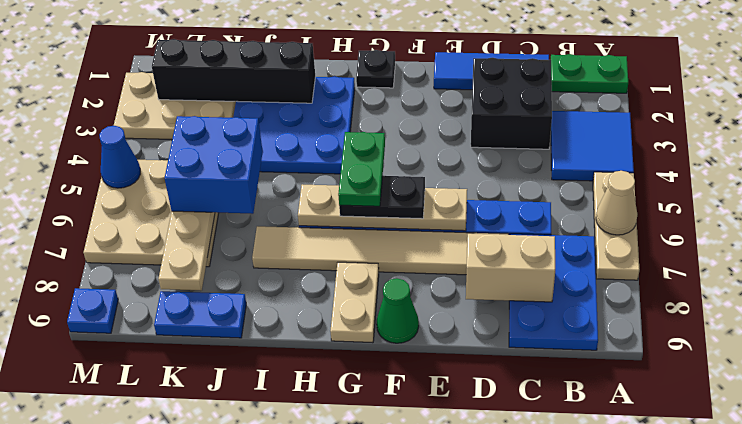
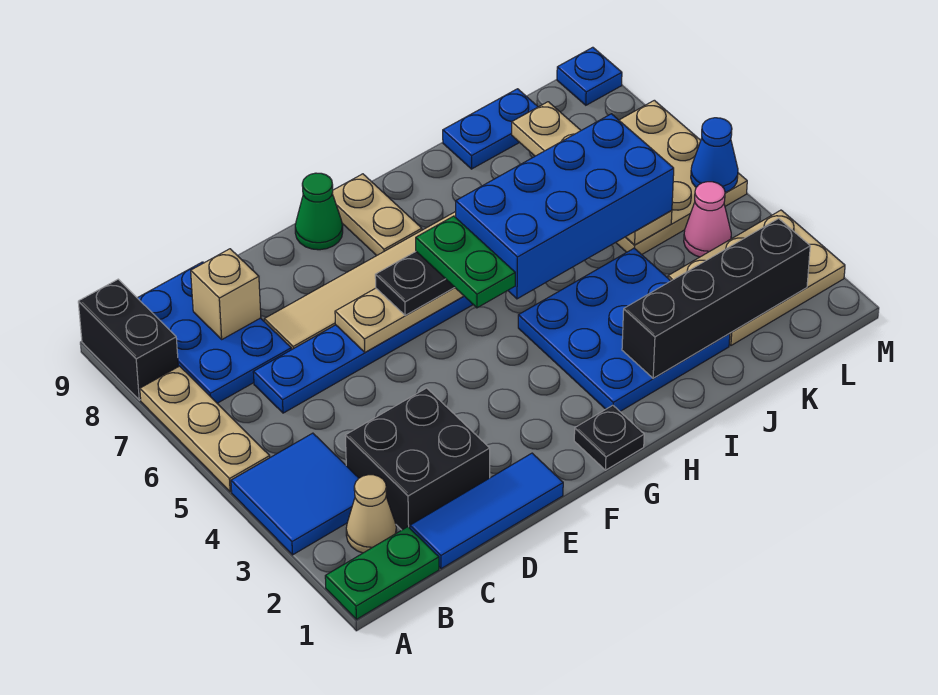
tan 1x1 cone [596,171,637,235] -> tan 1x1 cone moved to [346,475,397,553]
none -> black 1x2 brick [78,279,178,400]
tan 1x2 brick [466,234,555,302] -> tan 1x1 brick [191,249,261,339]
blue 2x2 brick [165,116,263,214] -> blue 2x4 brick [456,114,674,299]
none -> pink 1x1 cone [684,182,731,257]

